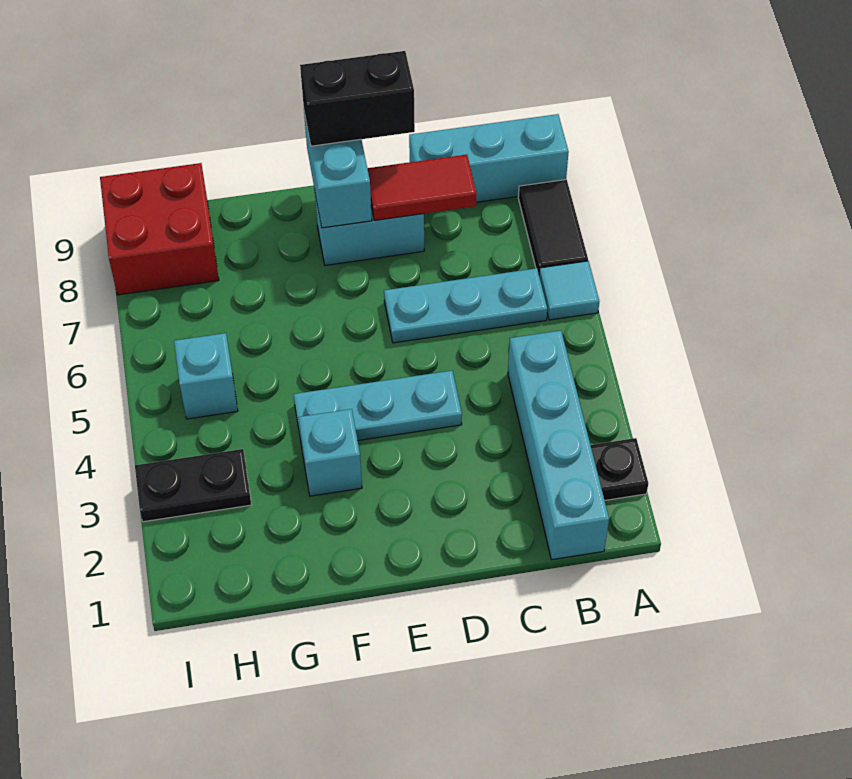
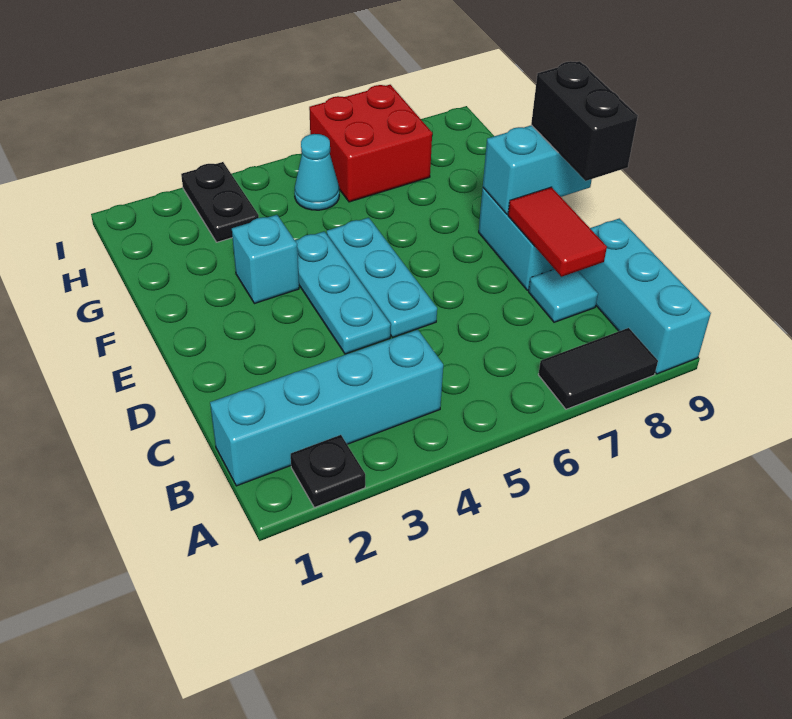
cyan 1x1 tile [539,261,599,320] -> cyan 1x1 tile moved to [529,269,598,322]
cyan 1x3 plate [384,268,547,343] -> cyan 1x3 plate moved to [327,218,437,337]
cyan 1x1 brick [174,333,238,419] -> cyan 1x1 cone [295,134,339,210]
red 2x2 brick [100,163,219,295] -> red 2x2 brick moved to [309,85,432,202]

